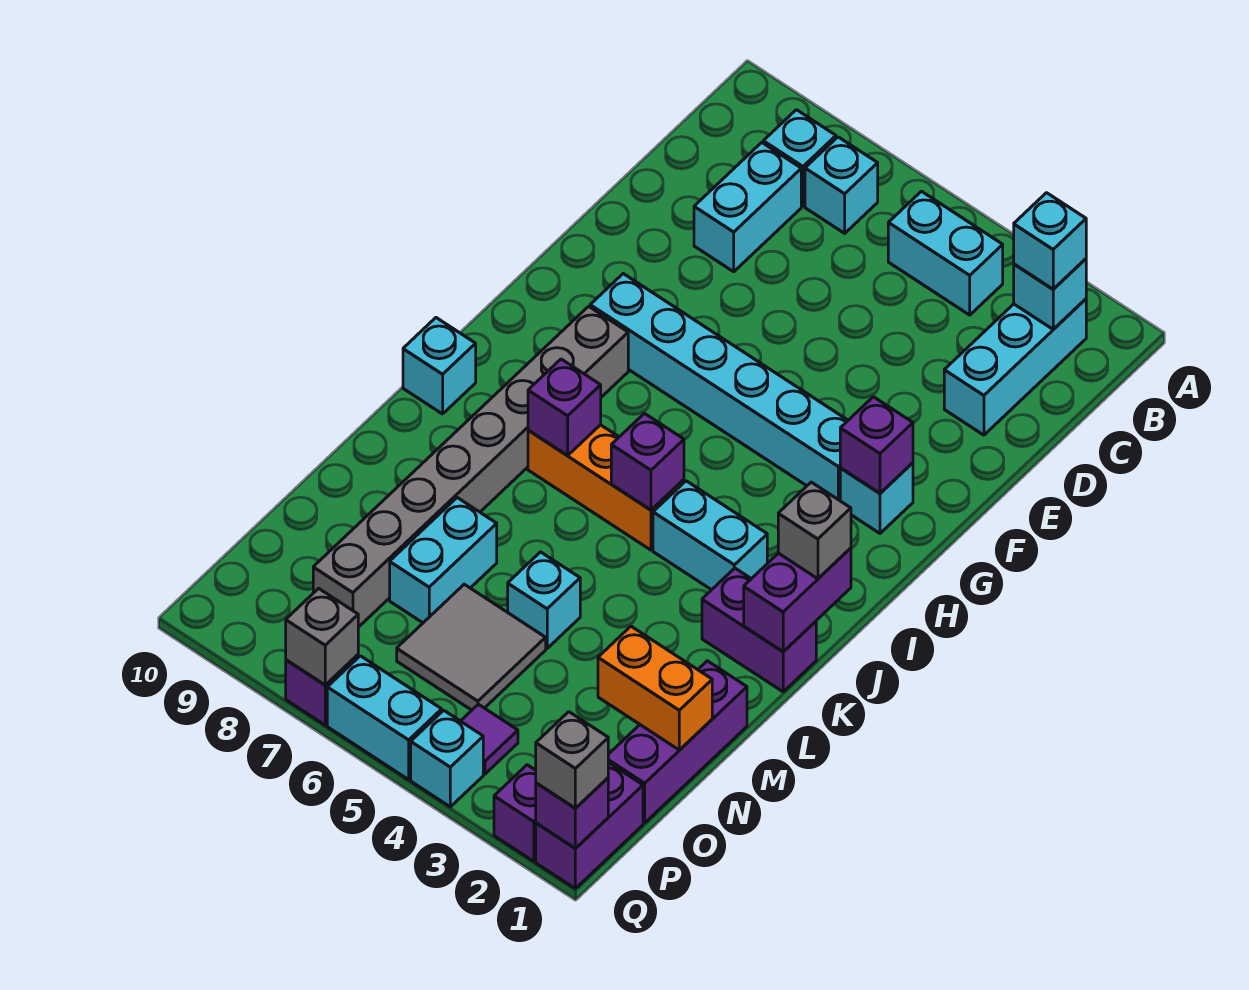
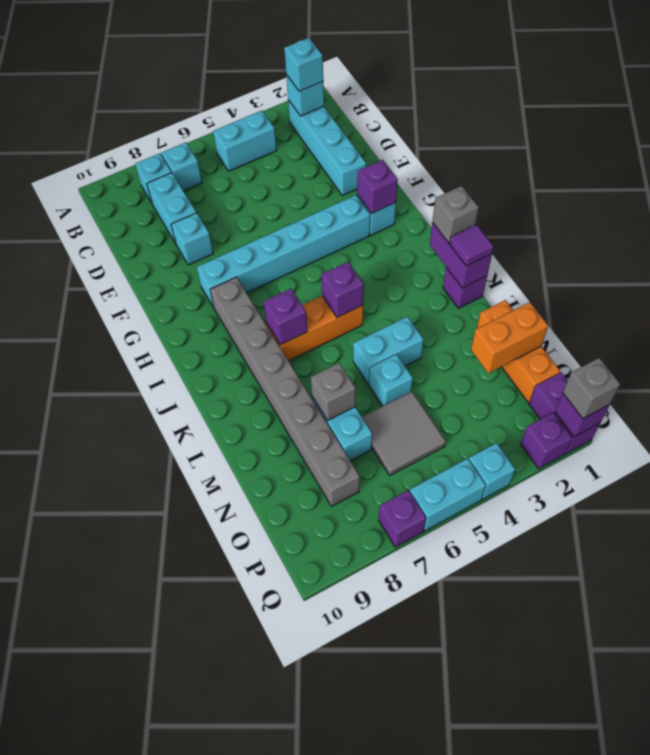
cyan 1x3 brick [944,299,1086,435] -> cyan 1x4 brick [288,100,366,196]
cyan 1x2 brick [653,481,767,590] -> cyan 1x2 brick moved to [353,317,424,384]
cyan 1x1 brick [403,318,476,414] -> cyan 1x1 brick moved to [171,213,213,265]
purple 1x2 brick [702,568,816,692] -> purple 1x1 brick [443,267,487,308]
purple 1x3 brick [608,661,747,823] -> orange 1x3 brick [477,300,560,403]
purple 1x1 tile [461,704,518,774] -> purple 1x1 tile moved to [449,225,494,266]
grey 1x1 brick [286,588,358,685] -> grey 1x1 brick moved to [311,363,356,421]

